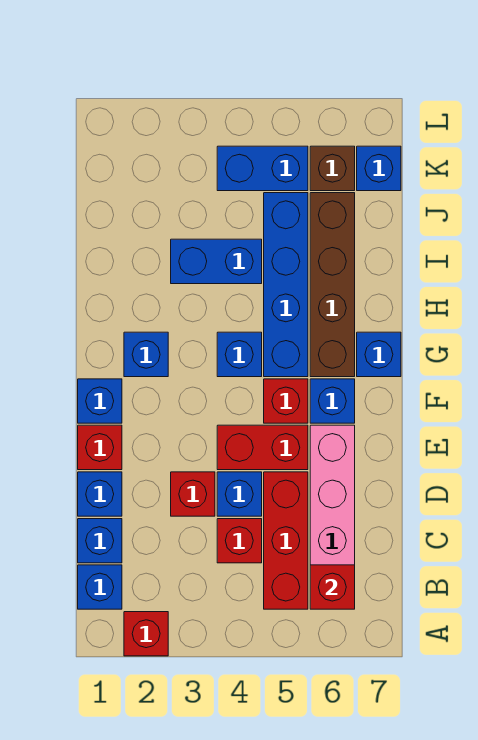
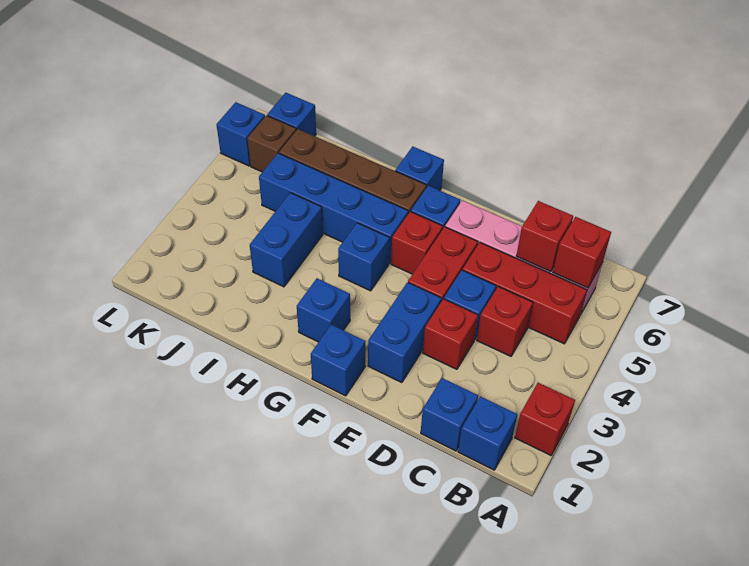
blue 1x1 brick [78,472,122,516] -> blue 1x1 brick moved to [216,102,265,166]
red 1x1 brick [78,425,122,470] -> red 1x1 brick moved to [516,201,573,272]
blue 1x2 brick [217,146,308,191] -> blue 1x2 brick moved to [368,282,441,383]

